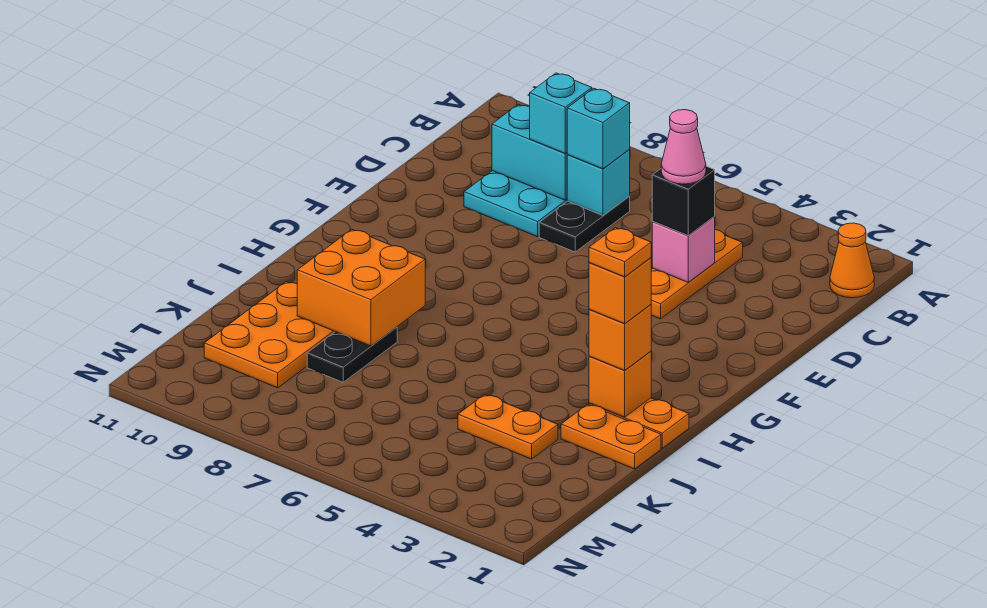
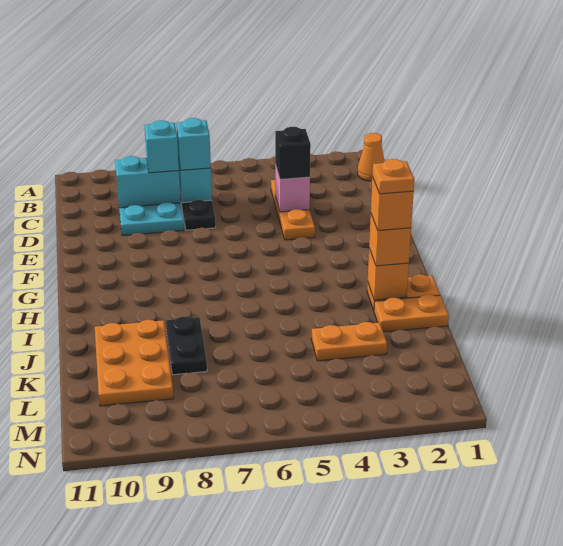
pink 1x1 cone [661,110,706,184] -> none
orange 2x2 brick [297,229,425,346] -> none

